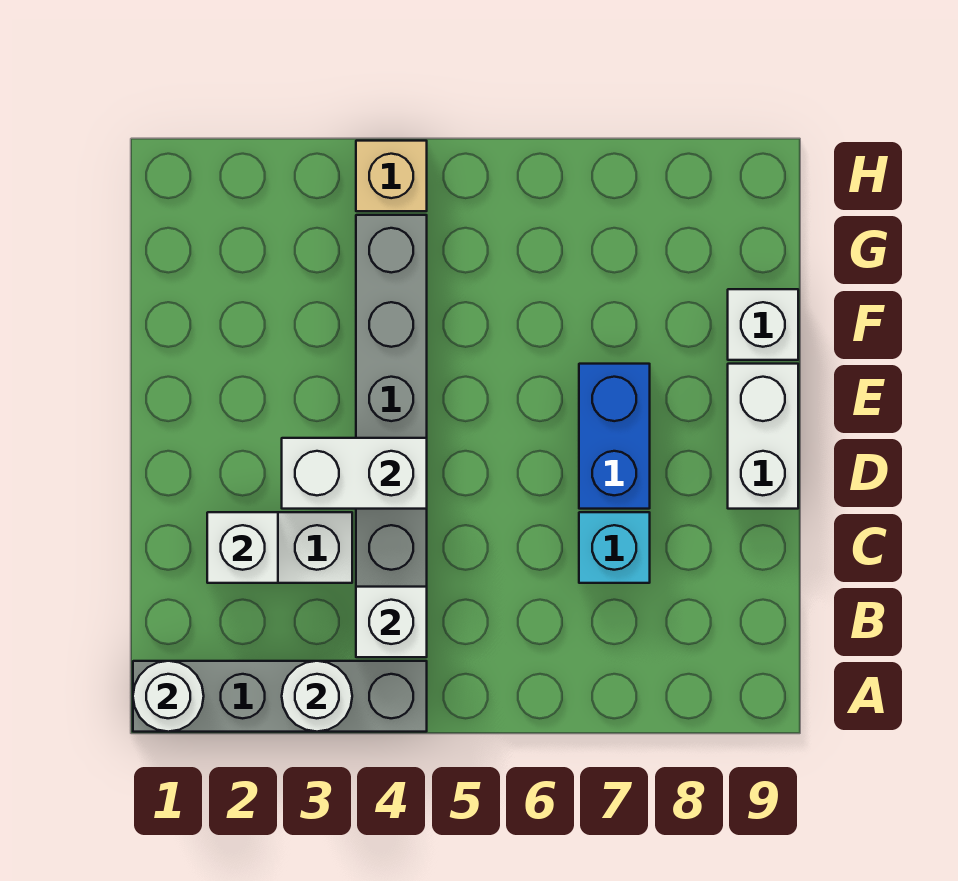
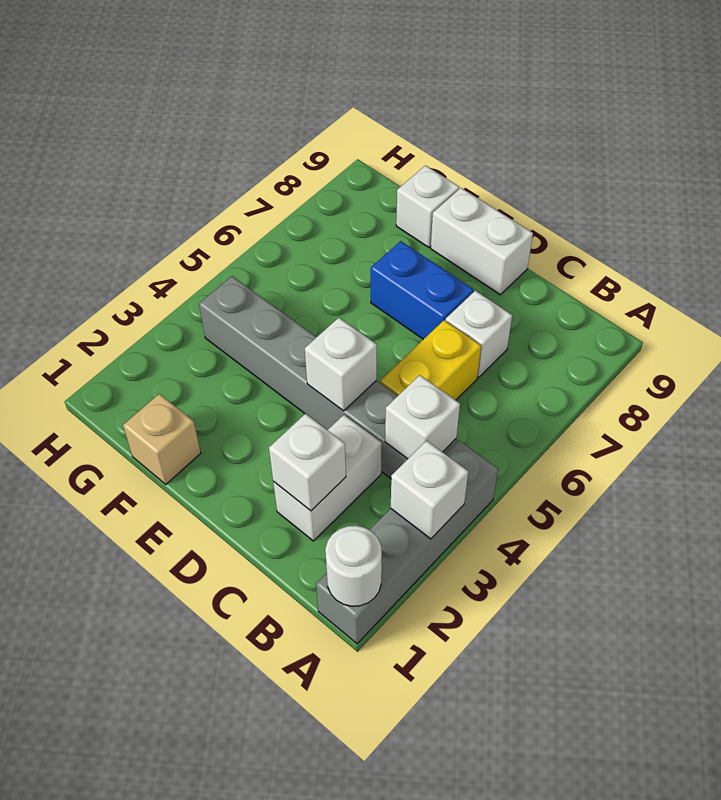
white 1x1 round brick [282,661,352,732] -> white 1x1 brick [391,441,468,539]
none -> yellow 1x2 brick [380,320,481,400]
cyan 1x1 brick [579,512,650,583] -> white 1x1 brick [445,291,512,378]
white 1x2 brick [282,438,427,509] -> white 1x1 brick [305,318,377,411]
tan 1x1 brick [356,141,427,211] -> tan 1x1 brick moved to [123,394,201,484]

